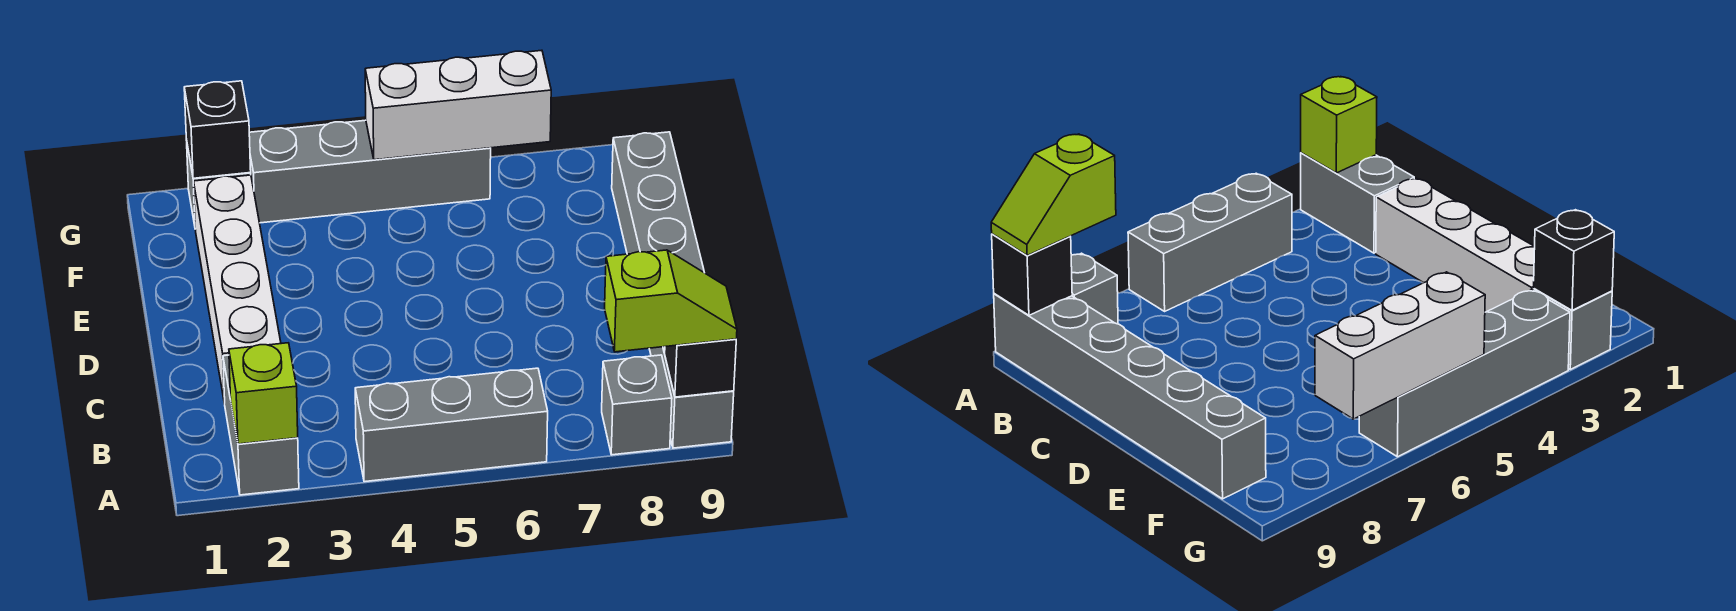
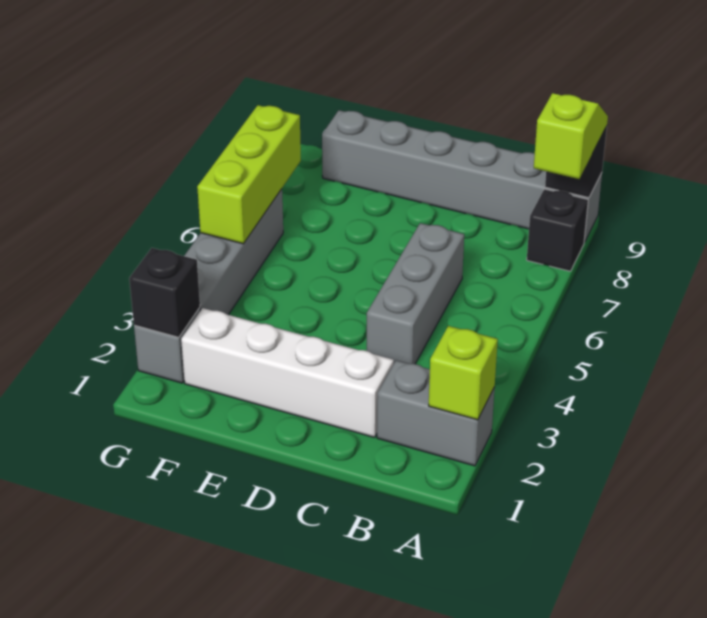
grey 1x3 brick [355,368,548,482] -> grey 1x3 brick moved to [367,223,464,364]
grey 1x1 brick [602,355,672,455] -> black 1x1 brick [527,189,588,271]
white 1x3 brick [365,50,551,160] -> lime 1x3 brick [197,105,301,244]

